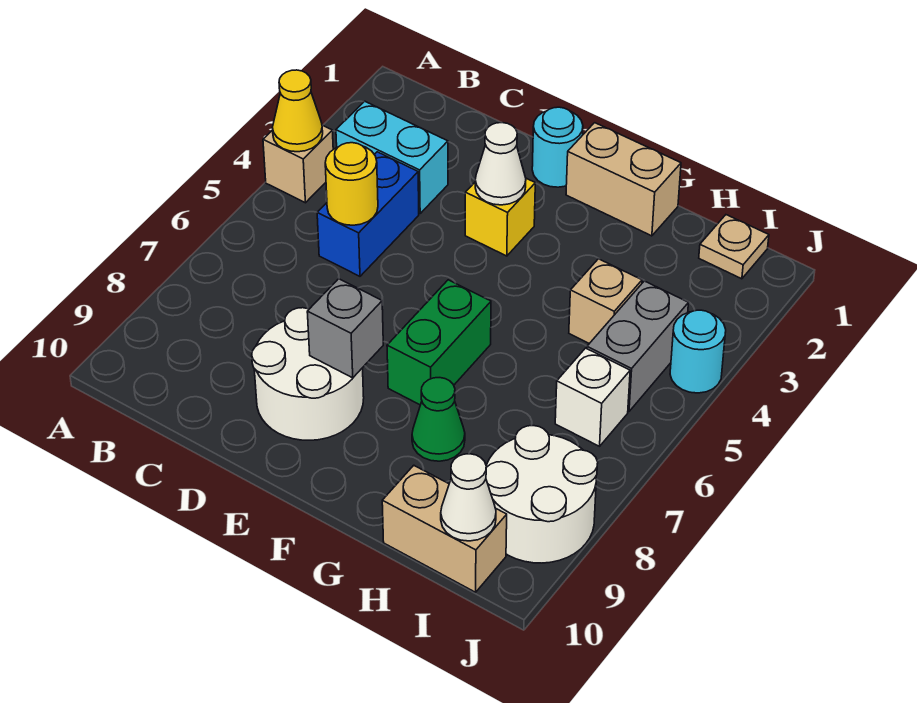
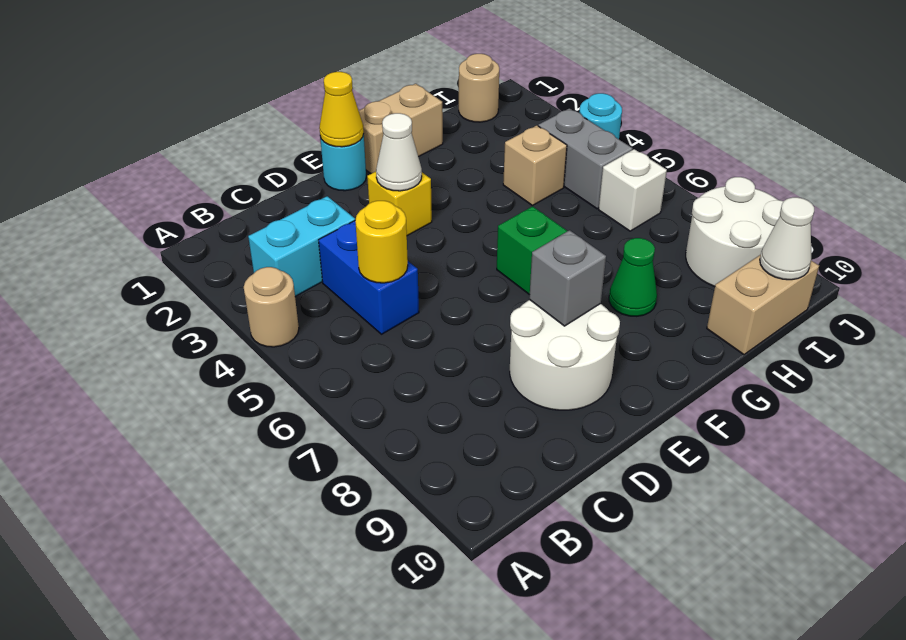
tan 1x1 brick [263,125,333,203] -> tan 1x1 round brick [244,267,299,347]
yellow 1x1 cone [272,70,323,152] -> yellow 1x1 cone moved to [319,72,364,147]
tan 1x1 plate [699,215,769,279] -> tan 1x1 round brick [459,54,499,122]

